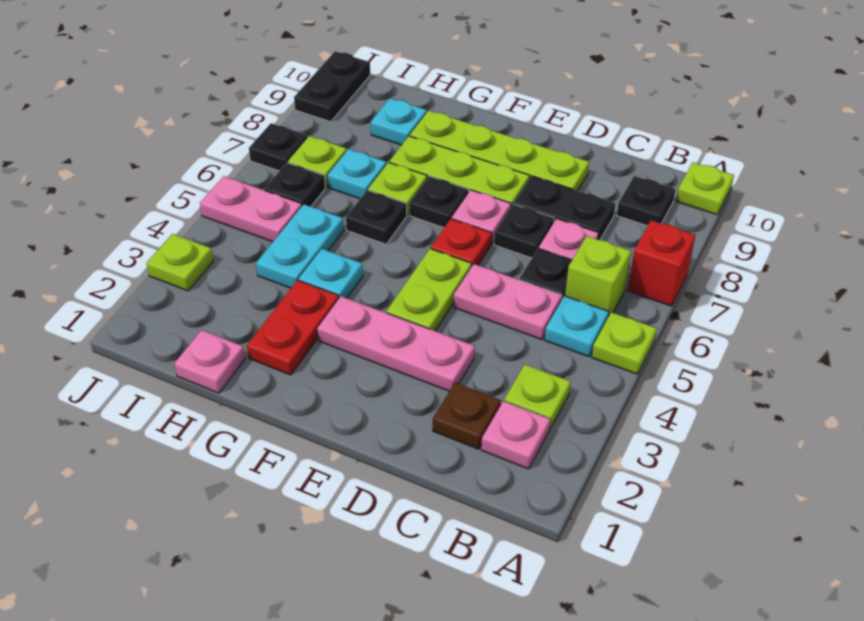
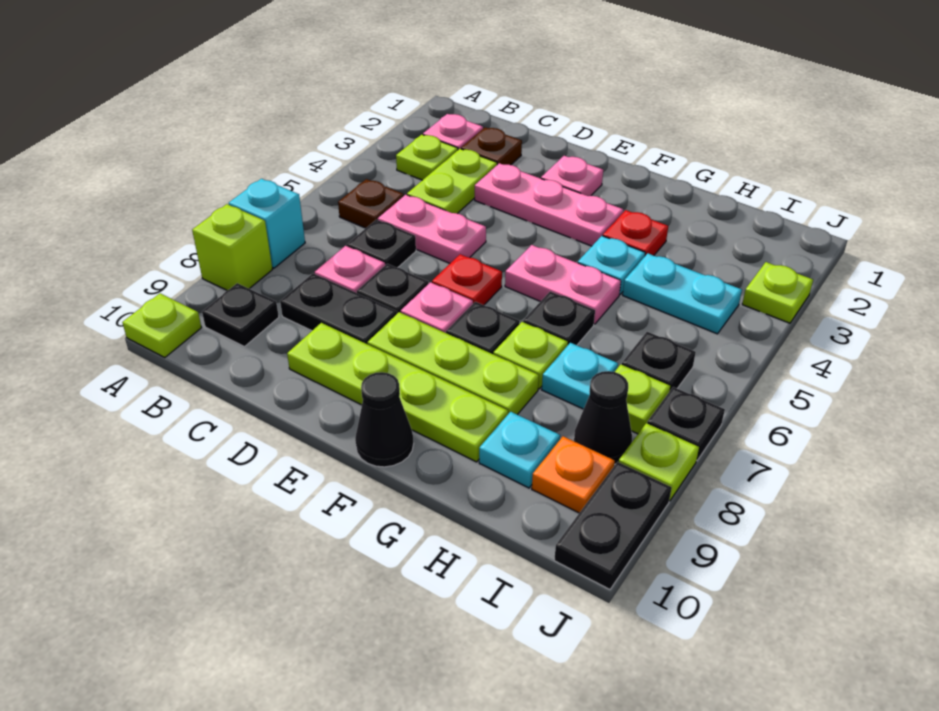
lime 1x1 plate [592,312,657,374] -> lime 1x1 plate moved to [619,423,699,501]
red 1x1 brick [628,221,695,306] -> cyan 1x1 brick [229,179,305,268]
cyan 1x1 plate [545,296,609,357] -> brown 1x1 plate [338,179,404,228]
lime 1x1 brick [565,236,631,317] -> lime 1x1 brick moved to [192,204,273,290]
lime 1x2 plate [386,249,472,331] -> lime 1x2 plate moved to [407,149,497,214]
none -> black 1x1 cone [355,372,414,467]
red 1x2 plate [247,280,339,375] -> red 1x1 plate [603,210,668,256]
pink 1x1 plate [174,330,245,393] -> pink 1x1 plate moved to [541,156,603,196]
cyan 1x2 plate [256,204,344,288] -> cyan 1x2 plate turned to [623,253,742,334]
pink 1x2 plate [200,176,302,242] -> pink 1x2 plate moved to [505,245,621,324]
none -> black 1x1 cone [574,371,632,464]
none -> orange 1x1 plate [532,436,615,513]

